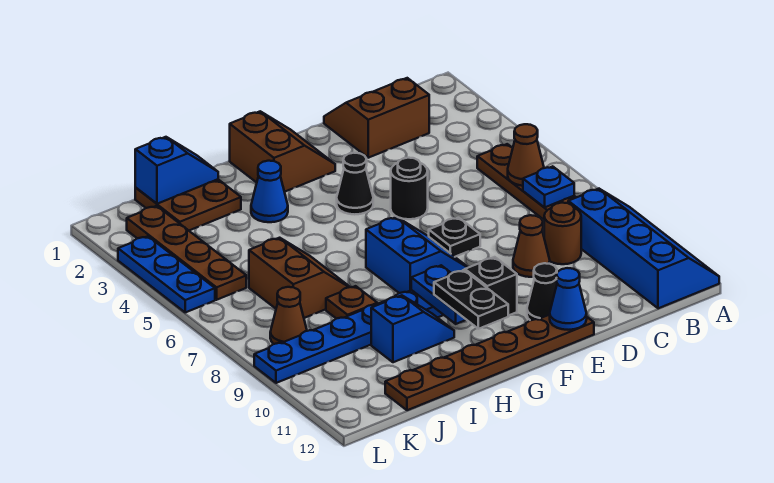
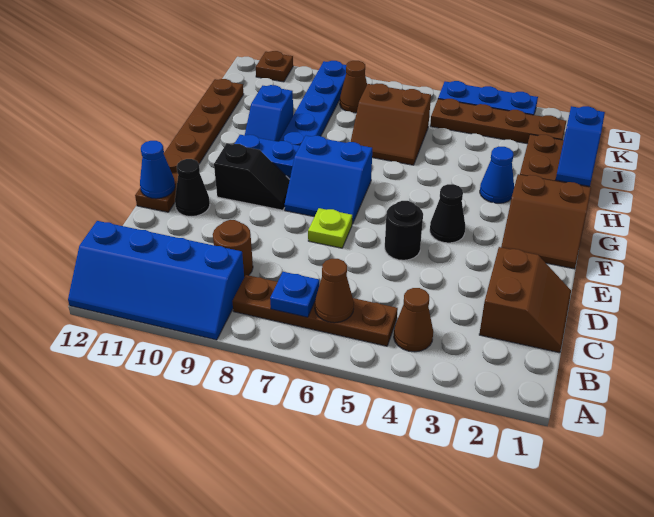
brown 1x1 cone [513,215,550,277] -> brown 1x1 cone moved to [394,288,433,352]
black 1x1 plate [429,218,480,257] -> lime 1x1 plate [308,208,352,248]
black 1x2 plate [434,270,508,329] -> none
brown 1x1 plate [326,286,377,319] -> brown 1x1 plate moved to [256,51,293,82]

